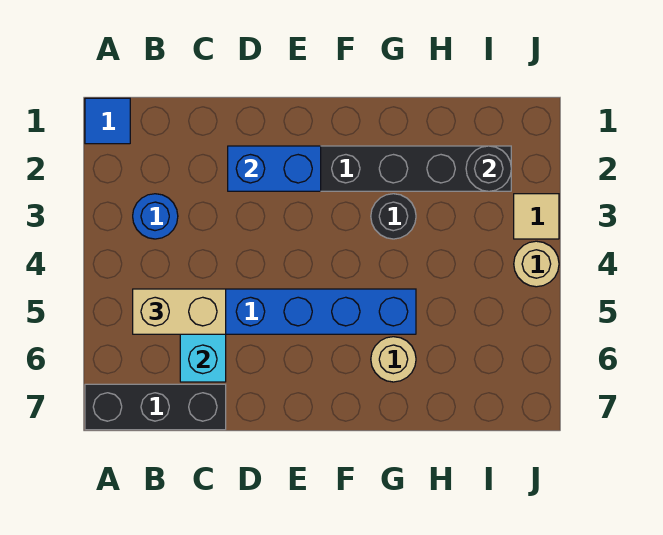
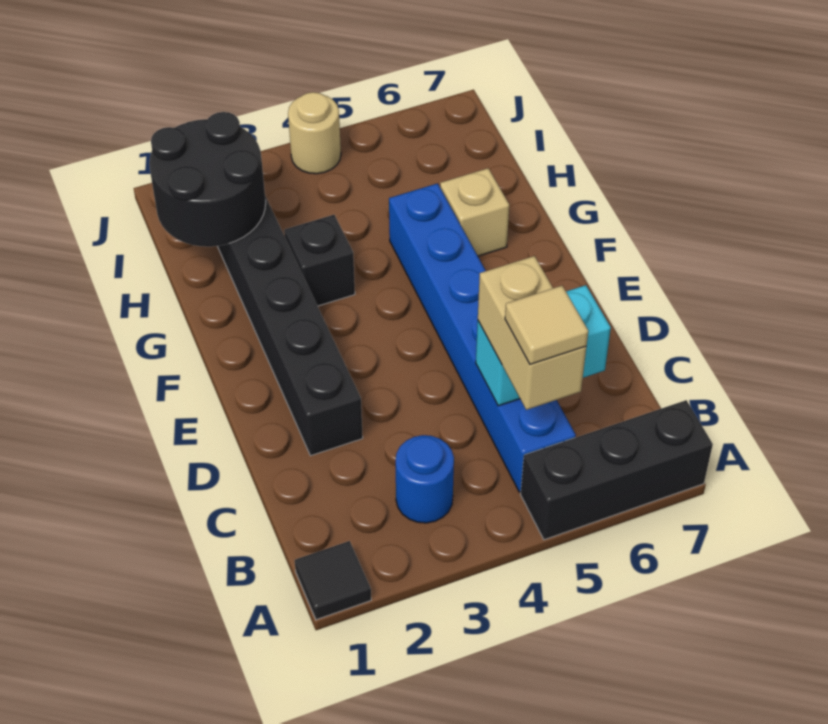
blue 1x1 tile [85,98,130,144] -> black 1x1 tile [295,541,371,620]
black 1x3 brick [85,384,226,430] -> black 1x3 brick turned to [521,400,713,540]
blue 1x2 brick [228,146,321,191] -> none
black 1x1 round brick [371,194,416,239] -> black 1x1 brick [284,215,355,306]
tan 1x1 round brick [371,337,416,382] -> tan 1x1 brick [440,168,509,256]
black 1x1 round brick [466,146,511,191] -> black 2x2 round brick [149,112,266,247]
tan 1x1 tile [514,194,559,239] -> tan 1x1 tile moved to [505,286,588,364]

